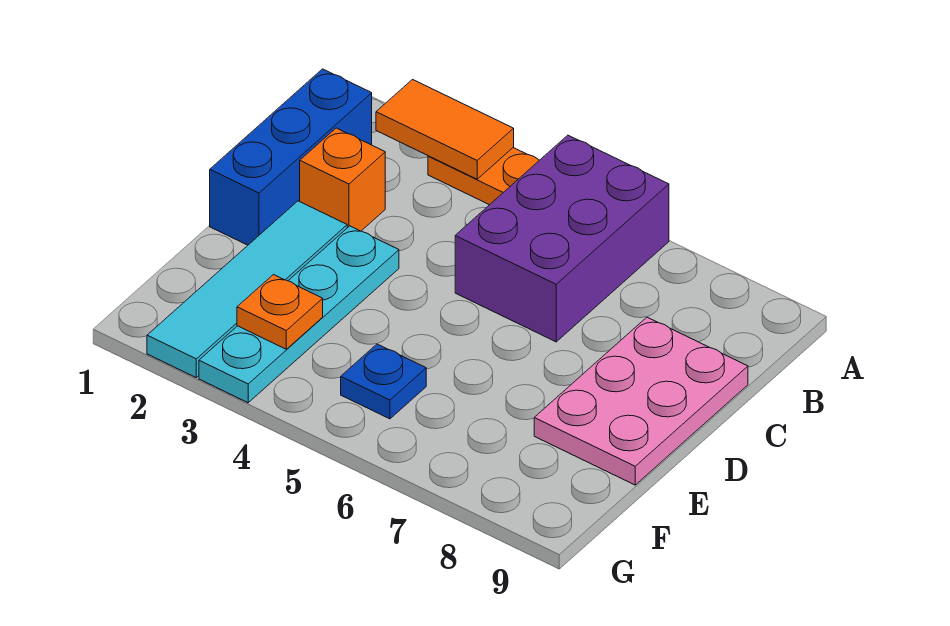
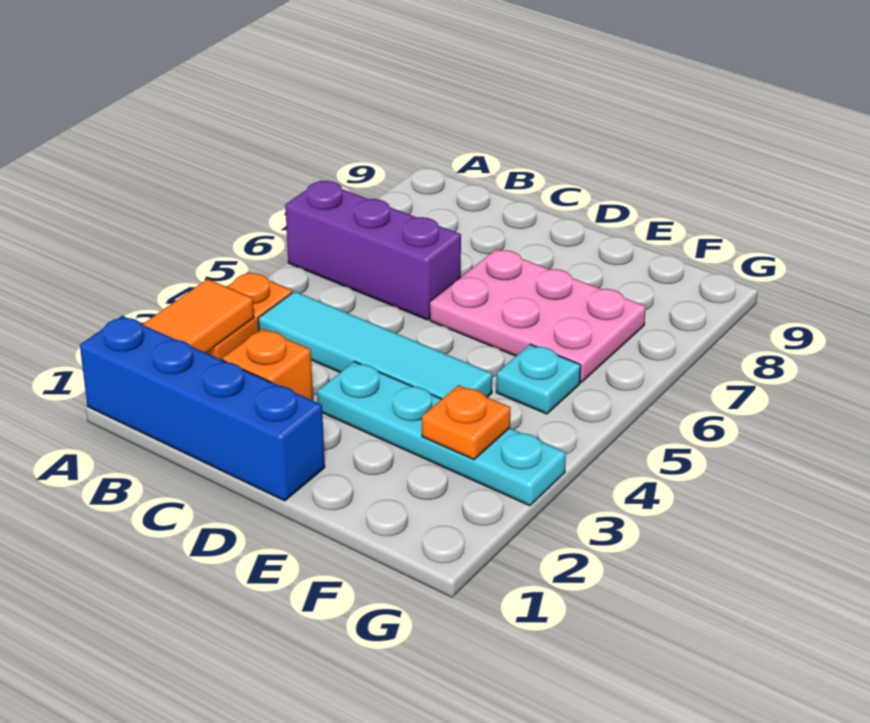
purple 2x3 brick [455,135,669,342] -> purple 1x3 brick [285,181,461,320]
blue 1x3 brick [210,69,372,245] -> blue 1x4 brick [80,316,325,501]
pink 2x3 plate [534,317,748,485] -> pink 2x3 plate moved to [430,249,646,383]
cyan 1x4 tile [147,201,347,378] -> cyan 1x4 tile moved to [258,291,492,399]
blue 1x1 plate [341,344,426,419] -> cyan 1x1 plate [496,344,581,414]

